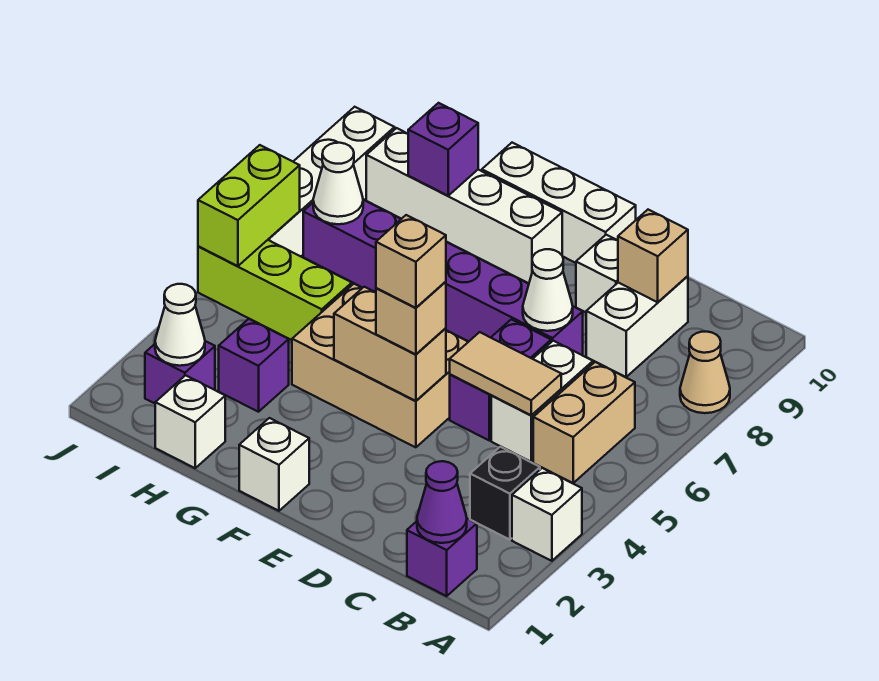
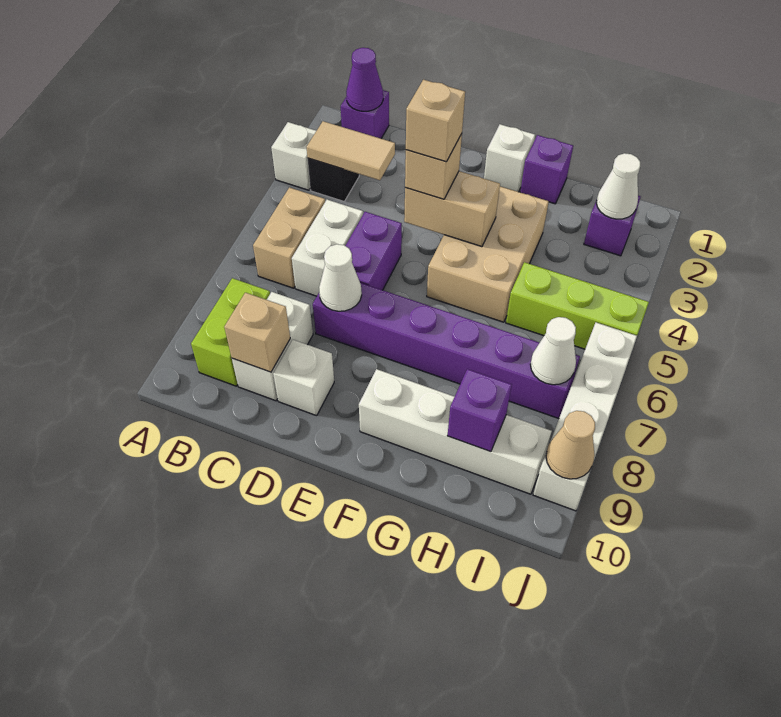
tan 1x1 cone [680,332,730,413] -> tan 1x1 cone moved to [546,411,595,479]
tan 1x2 tile [450,332,561,415] -> tan 1x2 tile moved to [307,121,395,180]
tan 2x3 brick [292,284,468,447] -> tan 2x3 brick turned to [427,187,549,322]
white 1x3 brick [482,143,636,263] -> none
white 1x1 brick [155,375,225,468] -> none
purple 1x1 brick [219,319,289,412] -> purple 1x1 brick moved to [520,135,573,204]
lime 1x2 brick [198,145,300,266] -> lime 1x2 brick moved to [191,278,270,386]

